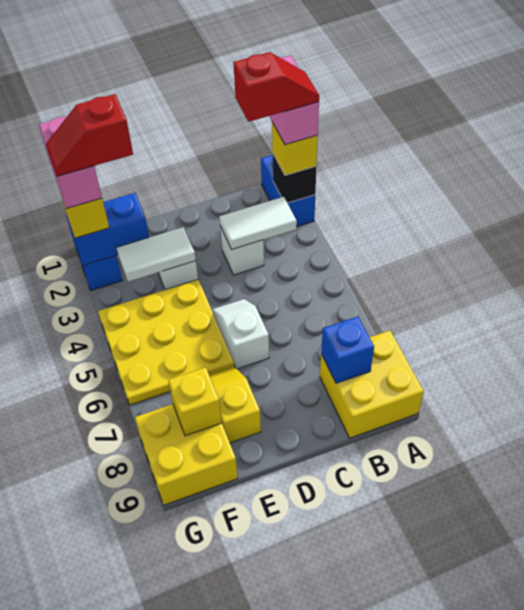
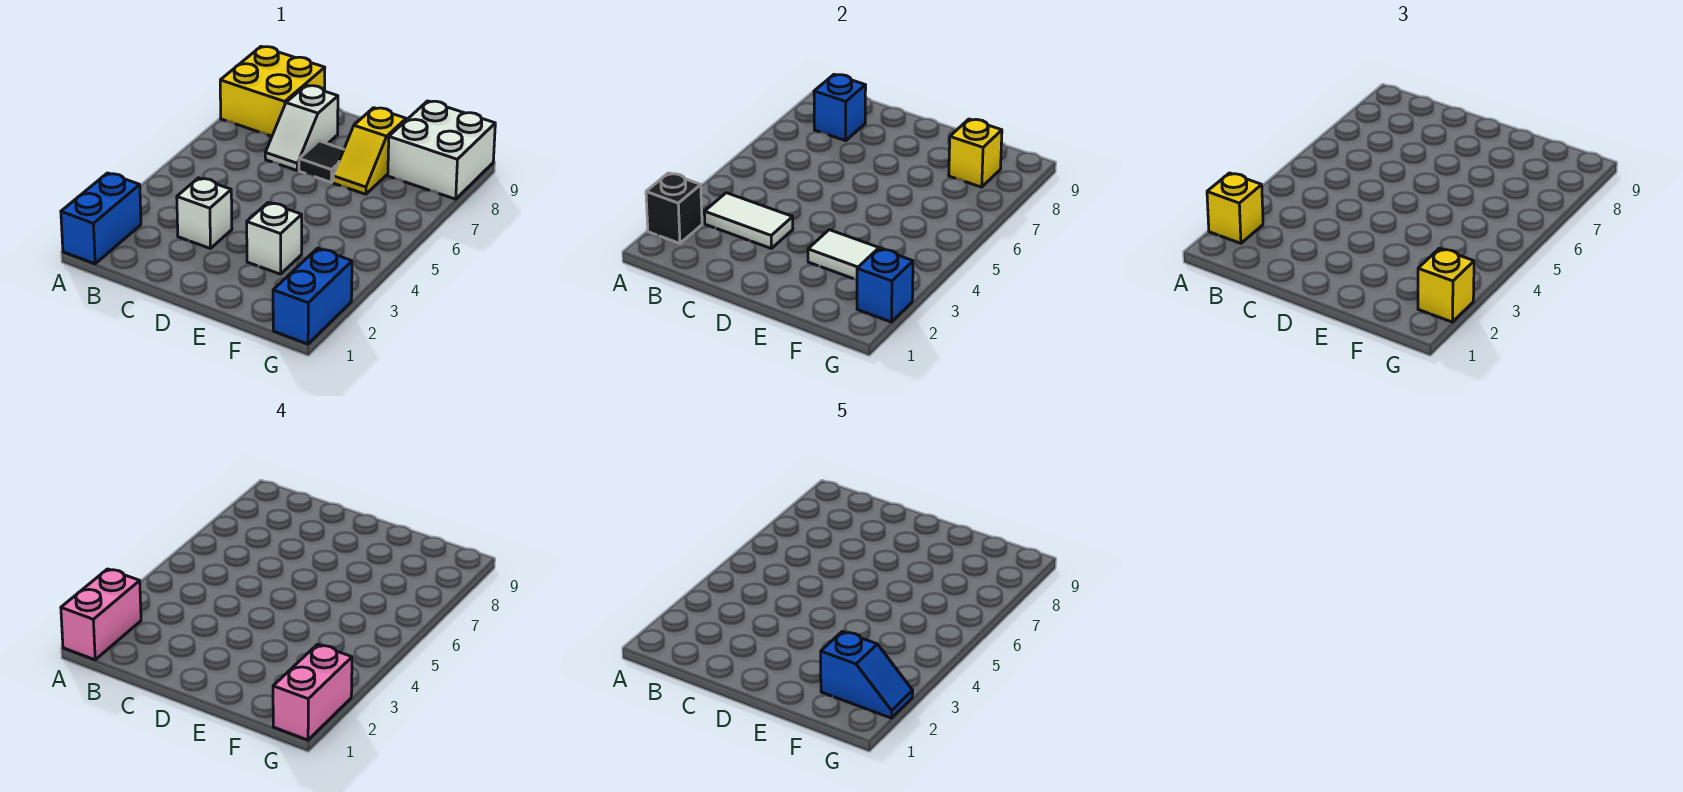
red 1x2 slope [233,52,319,122] -> none
white 1x2 slope [212,299,269,369] -> white 1x2 slope moved to [265,85,338,170]
none -> black 1x1 tile [299,141,344,182]
yellow 3x3 plate [98,279,234,405] -> none
blue 1x2 brick [69,193,149,265] -> blue 1x1 brick [857,248,913,322]
red 1x2 slope [46,94,133,176] -> blue 1x2 slope [821,631,913,718]
yellow 2x2 brick [135,404,238,505] -> white 2x2 brick [388,101,495,199]

